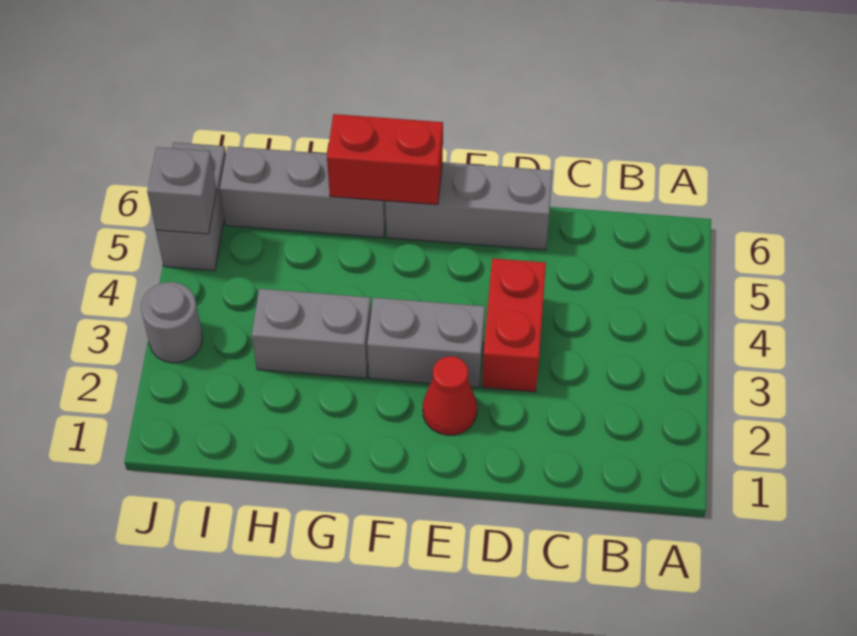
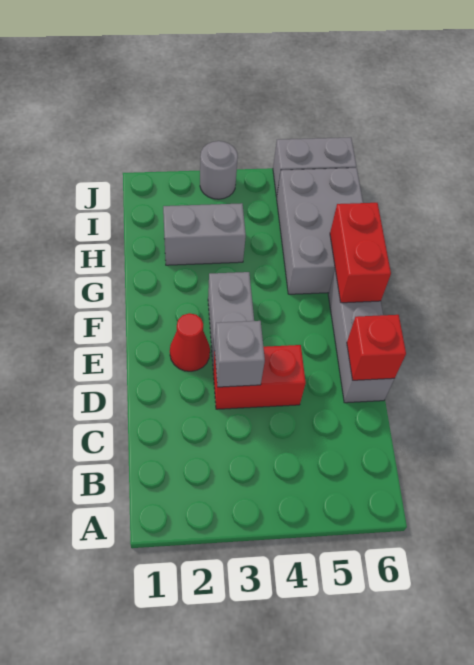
none -> red 1x1 brick [347,315,406,380]
grey 1x2 brick [252,289,371,378] -> grey 1x2 brick turned to [163,203,246,265]
grey 1x3 brick [220,146,386,238] -> grey 2x3 brick [277,168,363,294]
grey 1x1 brick [147,147,217,234] -> grey 1x1 brick moved to [215,321,265,387]

